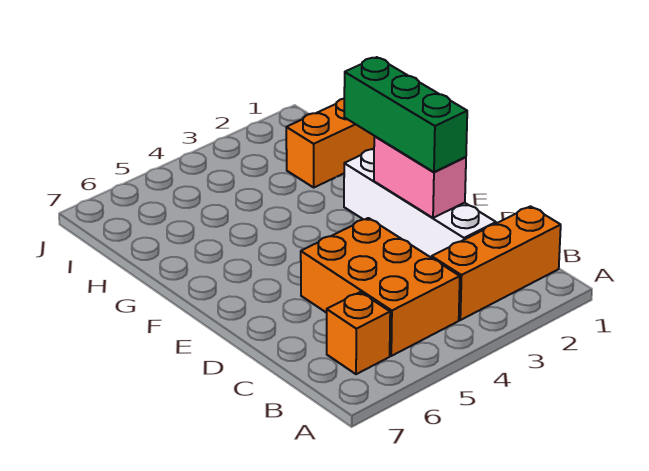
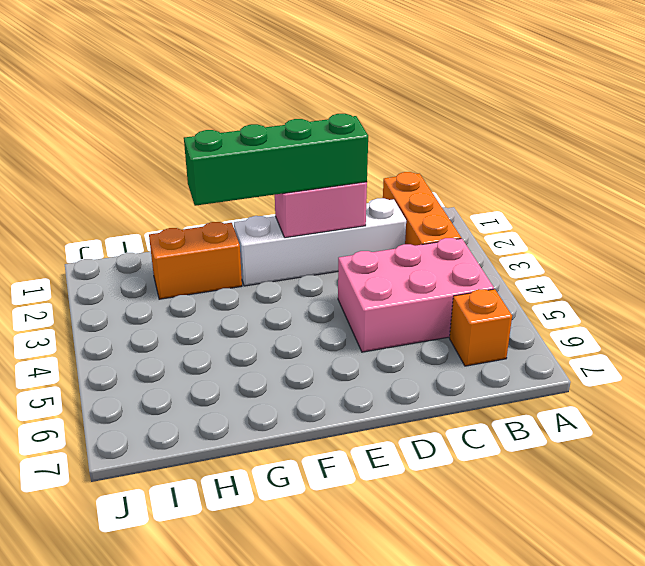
orange 2x3 brick [301,218,460,356] -> pink 2x3 brick [338,238,494,352]
green 1x3 brick [344,57,467,172] -> green 1x4 brick [184,114,368,206]
orange 1x2 brick [286,99,374,187] -> orange 1x2 brick turned to [149,222,242,299]

